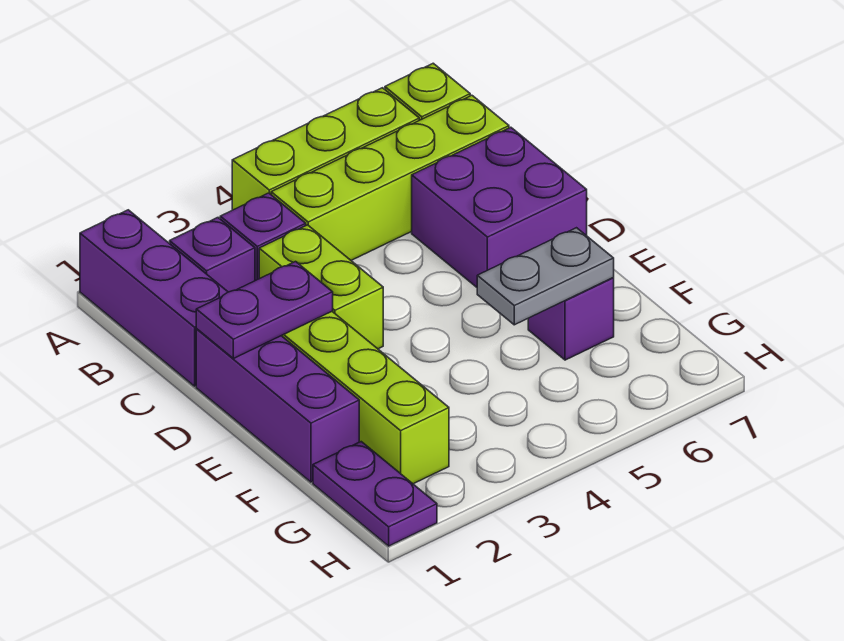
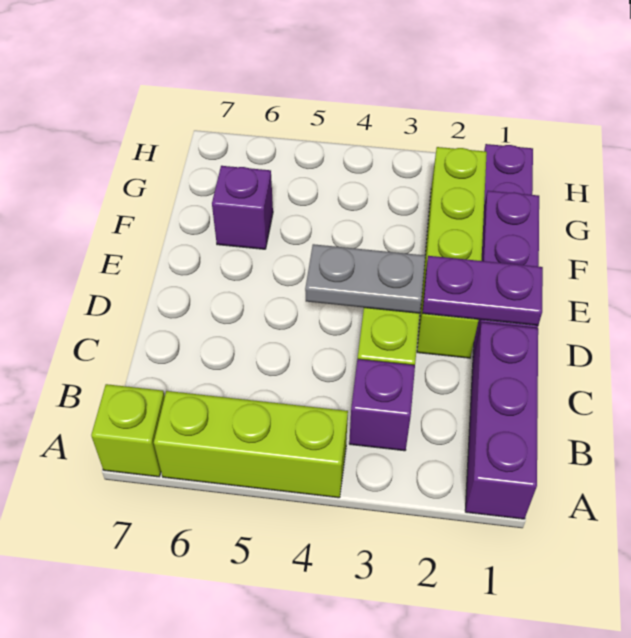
purple 1x1 brick [170,218,255,292] -> none
lime 1x4 brick [271,95,509,260] -> none
purple 2x2 brick [412,127,587,287] -> none
grey 1x2 plate [477,228,614,325] -> grey 1x2 plate moved to [305,244,425,313]

